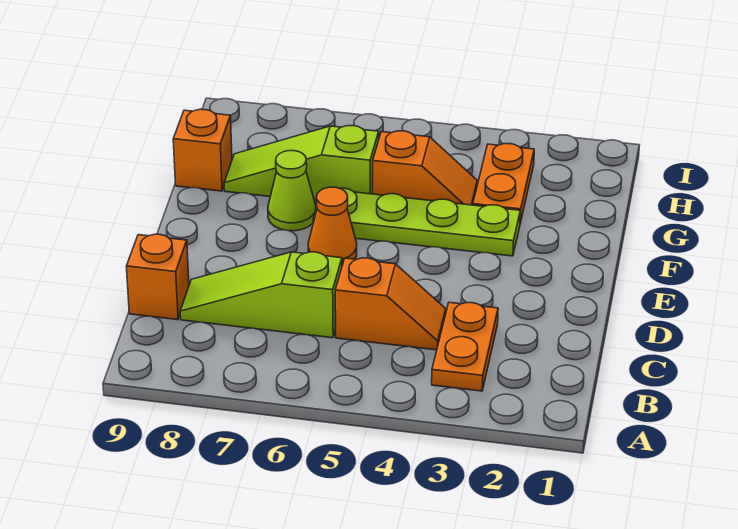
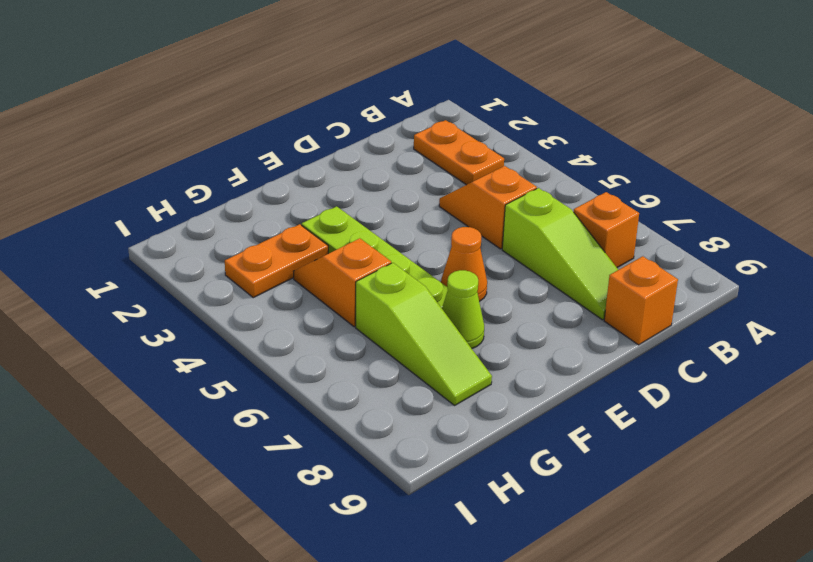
orange 1x2 plate [432,302,498,391] -> orange 1x2 plate turned to [414,120,504,185]
orange 1x1 brick [173,109,232,191] -> orange 1x1 brick moved to [574,192,639,268]

